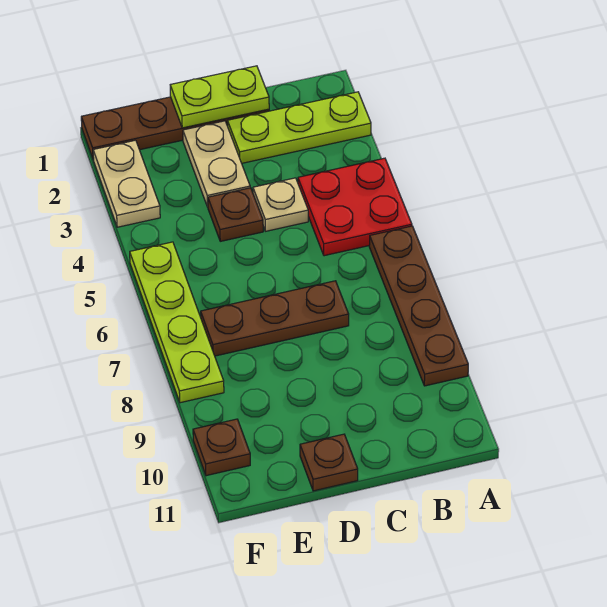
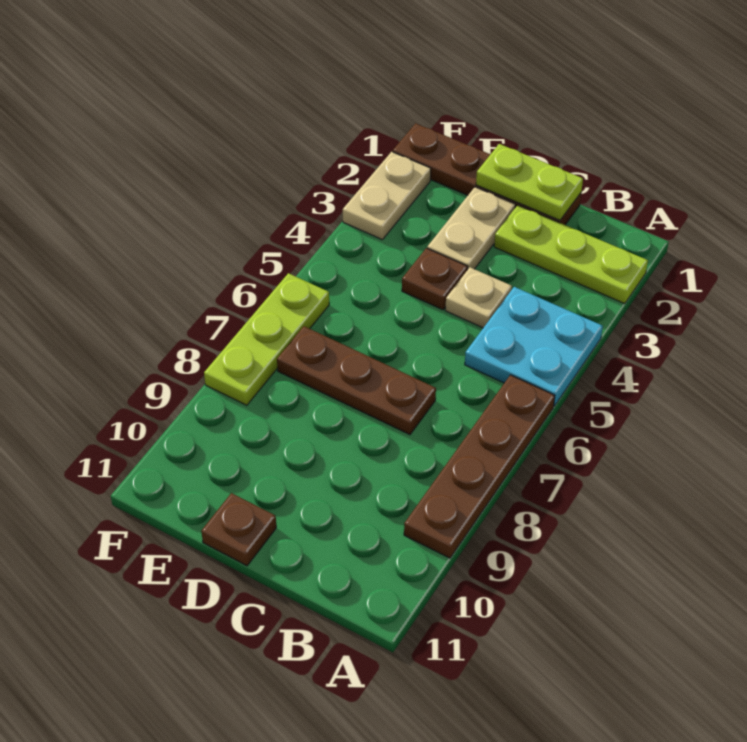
red 2x2 plate [298,158,412,256] -> cyan 2x2 plate [465,287,603,406]
lime 1x4 plate [130,242,224,403] -> lime 1x3 plate [204,273,329,405]
brown 1x1 plate [193,419,250,476] -> none

